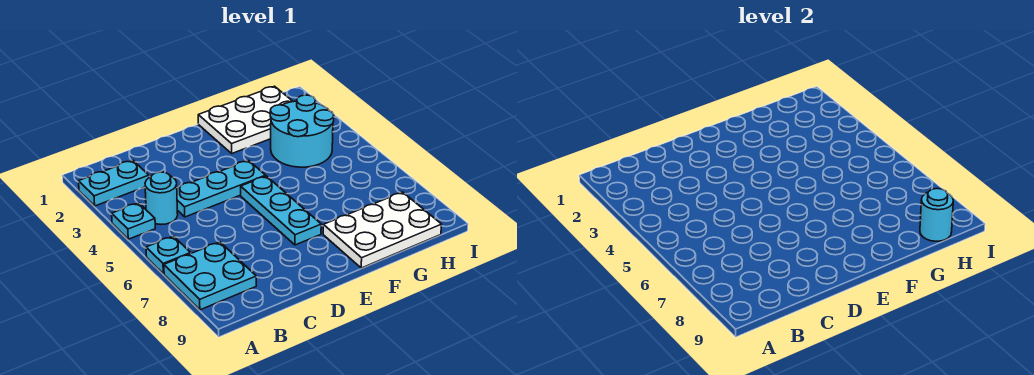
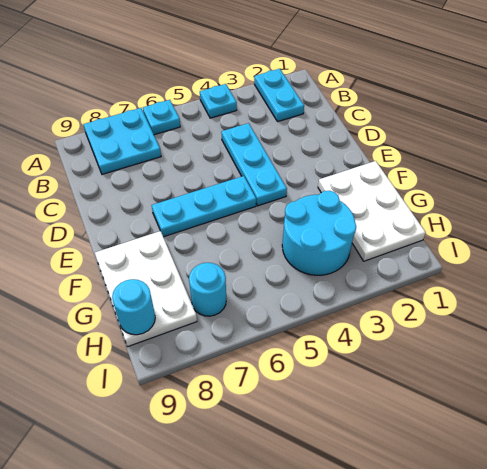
cyan 1x1 round brick [145,172,178,224] -> cyan 1x1 round brick moved to [189,263,226,316]

